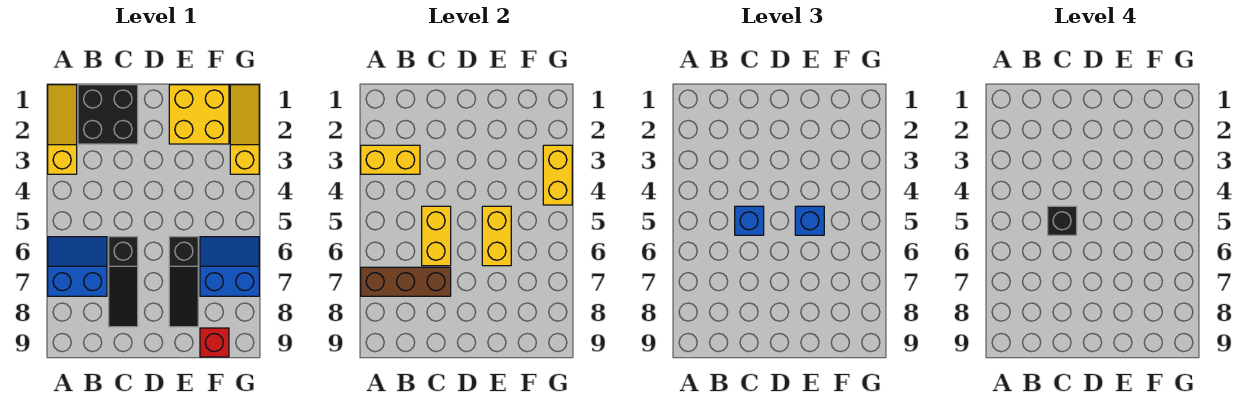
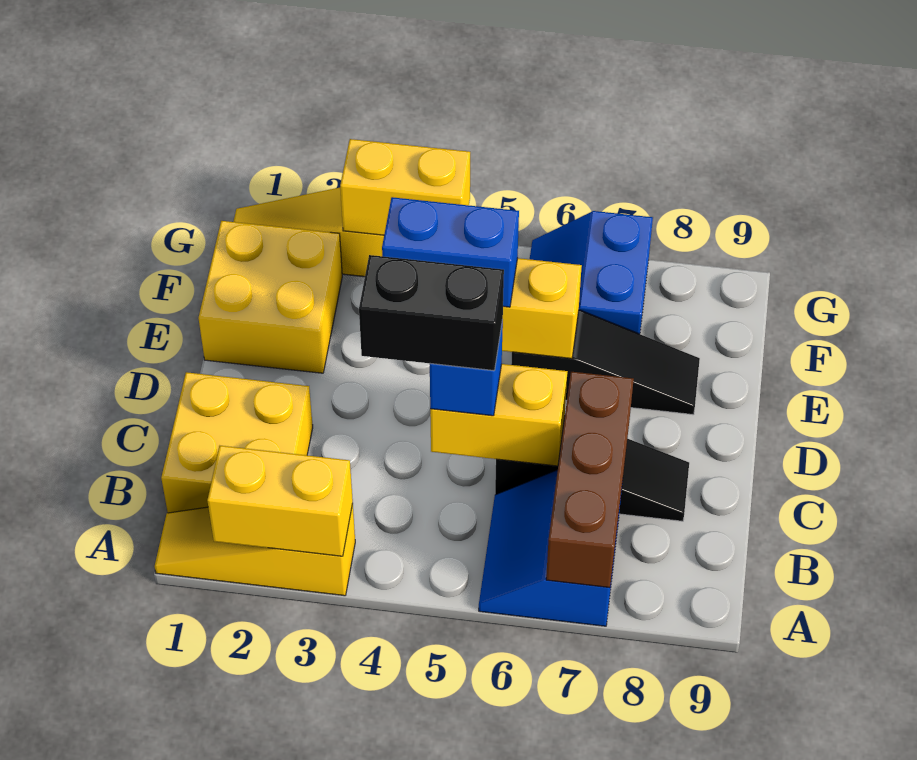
yellow 1x2 brick [361,145,420,174] -> yellow 1x2 brick turned to [207,446,353,556]
black 2x2 brick [78,85,138,144] -> yellow 2x2 brick [161,372,313,513]
black 1x1 brick [1048,206,1077,235] -> black 1x2 brick [359,255,504,371]
blue 1x1 brick [795,206,824,235] -> blue 1x2 brick [382,197,519,307]
red 1x1 brick [200,328,229,357] -> none

